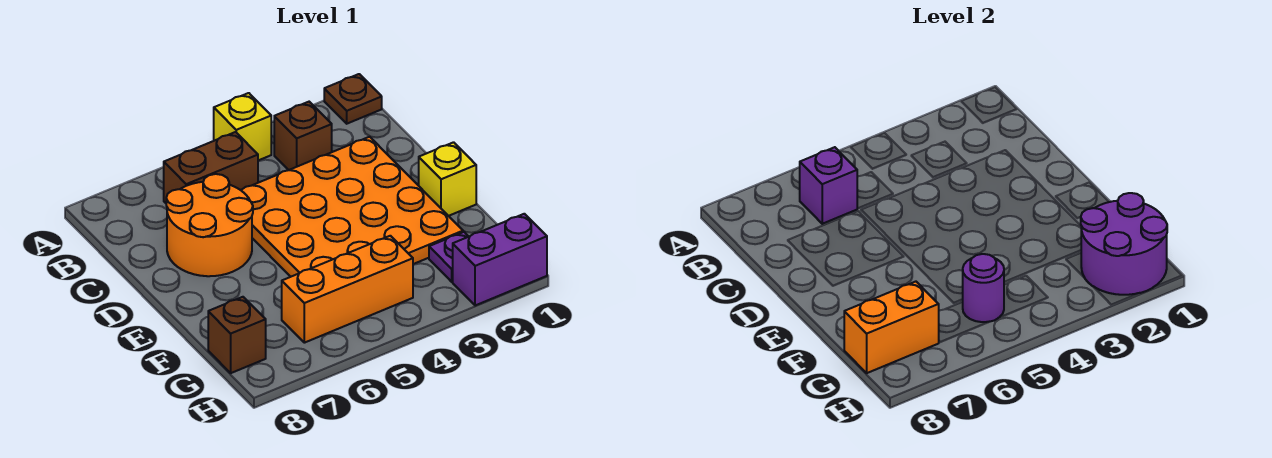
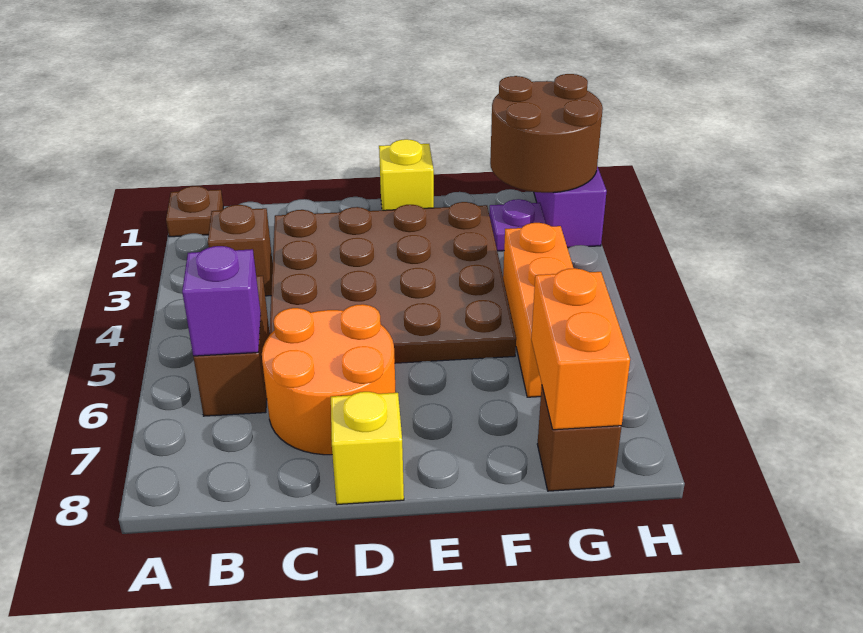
yellow 1x1 brick [214,93,271,160] -> yellow 1x1 brick moved to [331,392,404,505]
orange 4x4 plate [241,137,463,277] -> brown 4x4 plate [269,202,516,363]
purple 2x2 round brick [1081,193,1167,295] -> brown 2x2 round brick [490,74,603,193]
purple 1x1 round brick [962,254,1004,322] -> none

